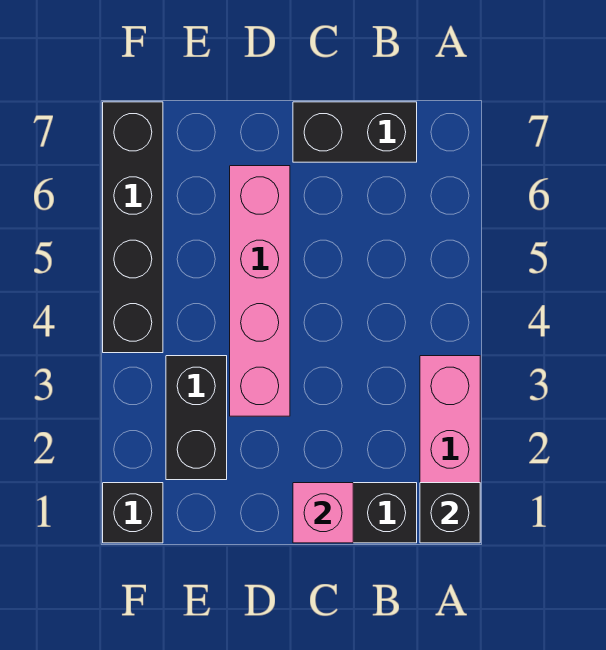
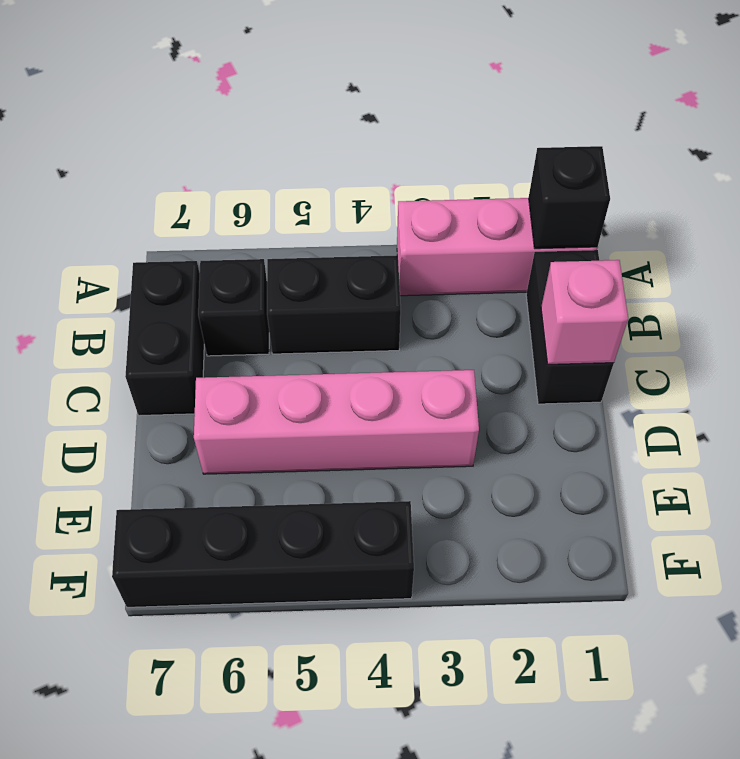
black 1x2 brick [166,356,227,480] -> black 1x2 brick moved to [267,255,401,354]
black 1x1 brick [103,483,163,543] -> black 1x1 brick moved to [198,259,269,356]

